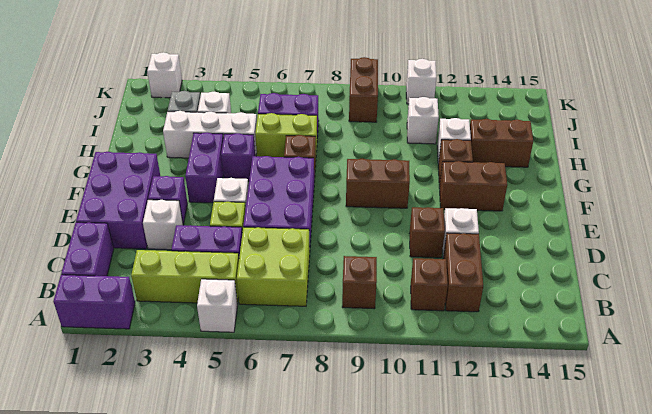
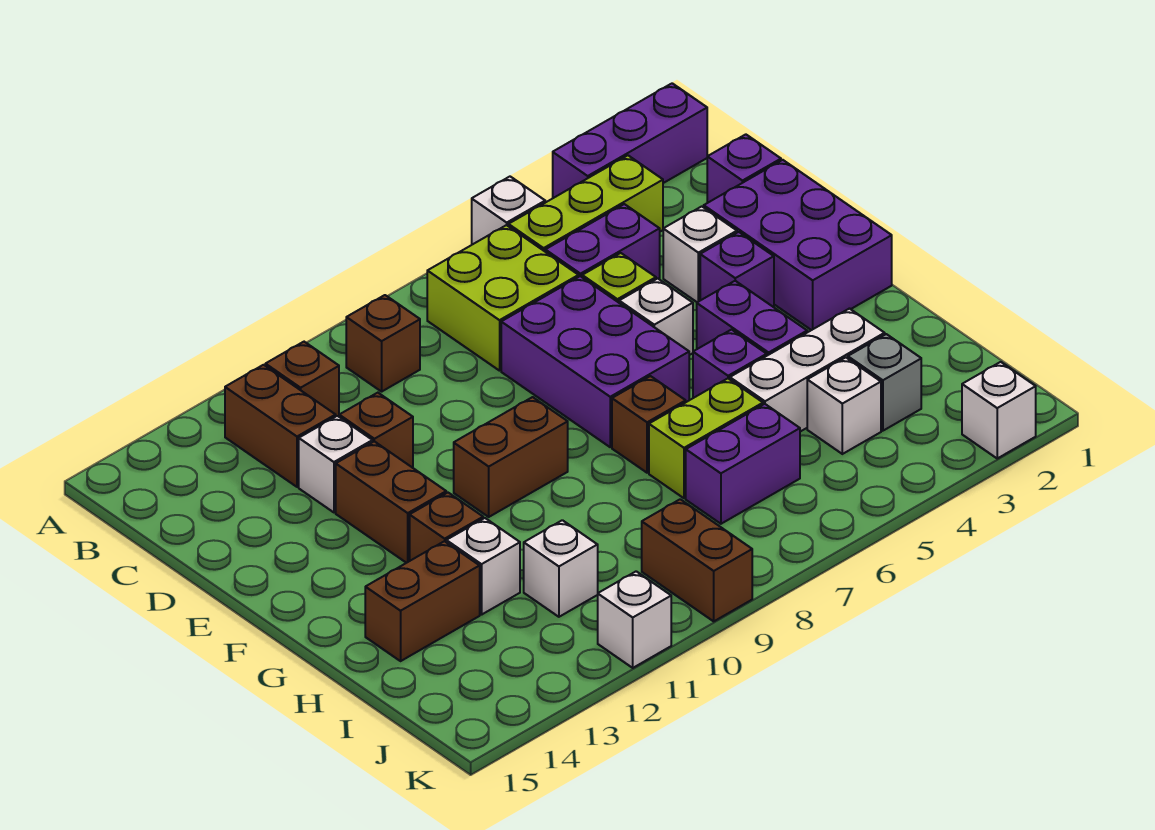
purple 1x2 brick [53,275,135,329] -> purple 1x3 brick [553,83,707,198]
purple 1x2 brick [61,222,114,276] -> purple 1x1 brick [707,134,781,203]
brown 1x2 brick [439,161,507,211] -> brown 1x2 brick turned to [336,441,446,563]

